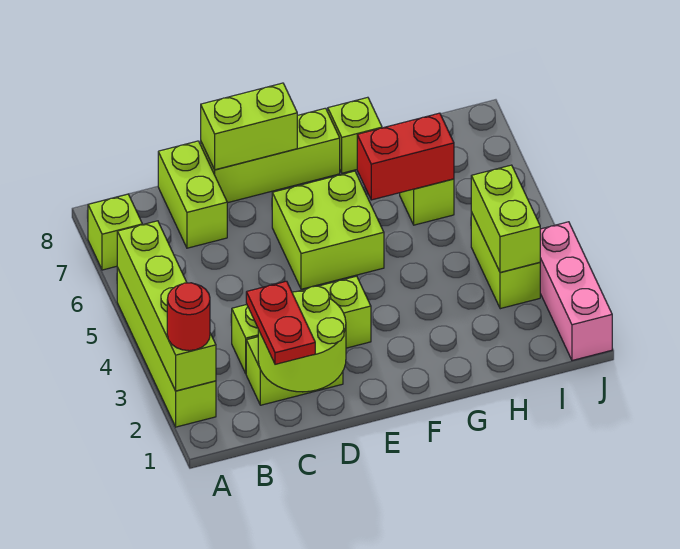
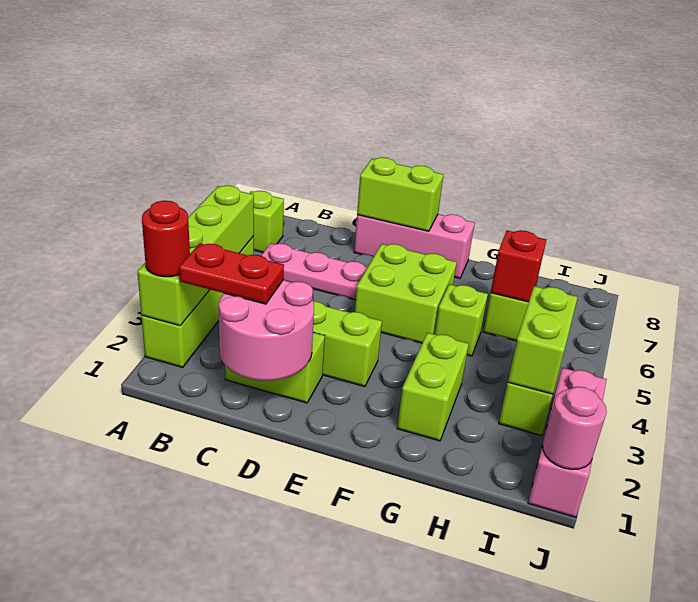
none -> pink 1x3 plate [261,243,367,300]
lime 2x2 round brick [258,286,346,392] -> pink 2x2 round brick [218,280,314,381]
red 1x2 plate [246,281,315,364] -> red 1x2 plate turned to [179,243,284,304]
lime 1x2 brick [158,141,227,248] -> lime 1x2 brick moved to [397,333,469,441]
lime 1x3 brick [201,108,340,203] -> pink 1x3 brick [354,214,475,278]
red 1x2 brick [357,113,454,200] -> red 1x1 brick [491,230,546,302]
lime 1x1 brick [328,97,382,173] -> lime 1x1 brick moved to [435,284,488,356]
none -> pink 1x1 round brick [543,387,607,469]

